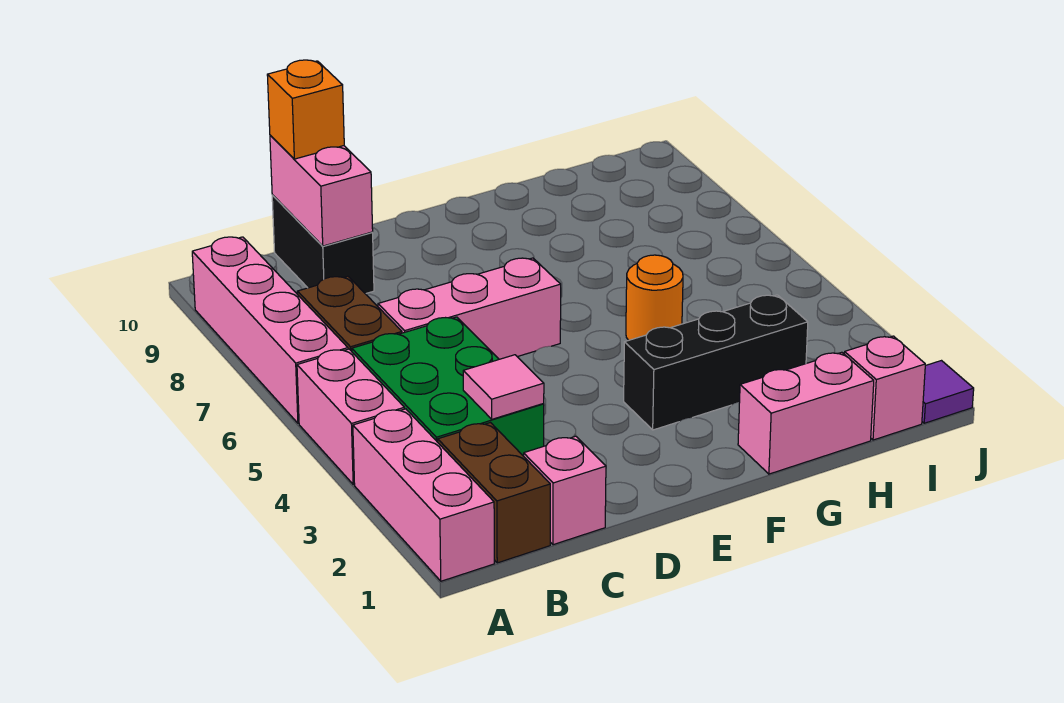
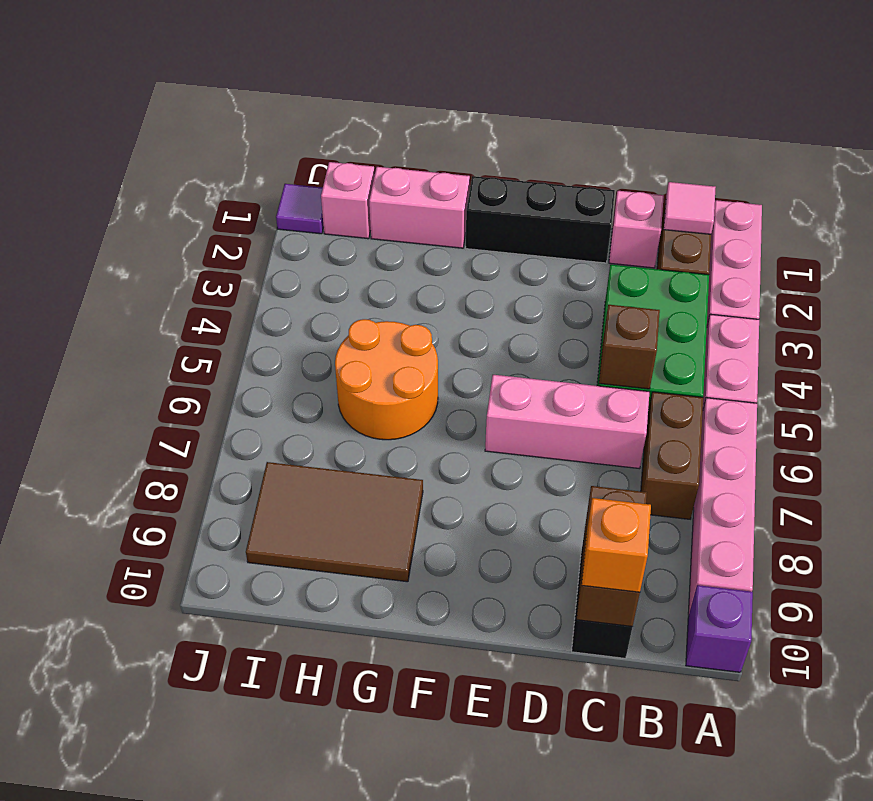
none -> purple 1x1 brick [686,585,753,672]
pink 1x1 tile [463,355,544,419] -> pink 1x1 tile moved to [664,182,716,234]
none -> brown 1x1 brick [599,305,660,389]
pink 1x2 brick [270,135,373,246] -> brown 1x2 brick [576,486,647,627]
black 1x3 brick [624,295,808,430] -> black 1x3 brick moved to [466,176,615,263]
orange 1x1 round brick [626,255,683,340] -> orange 2x2 round brick [335,319,438,440]
none -> brown 2x3 tile [246,462,423,582]

